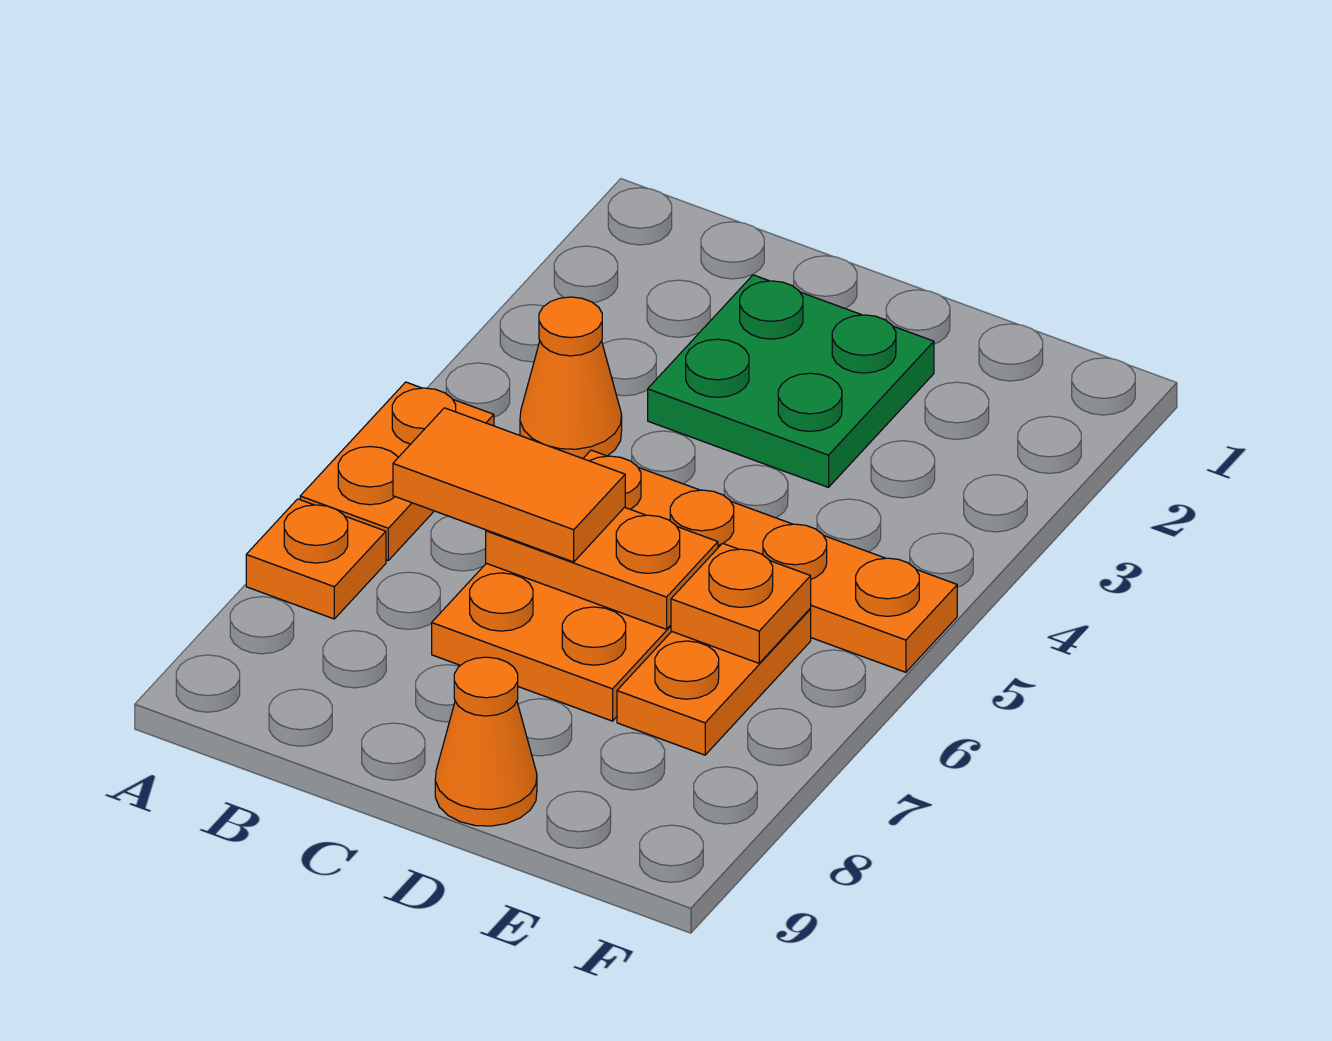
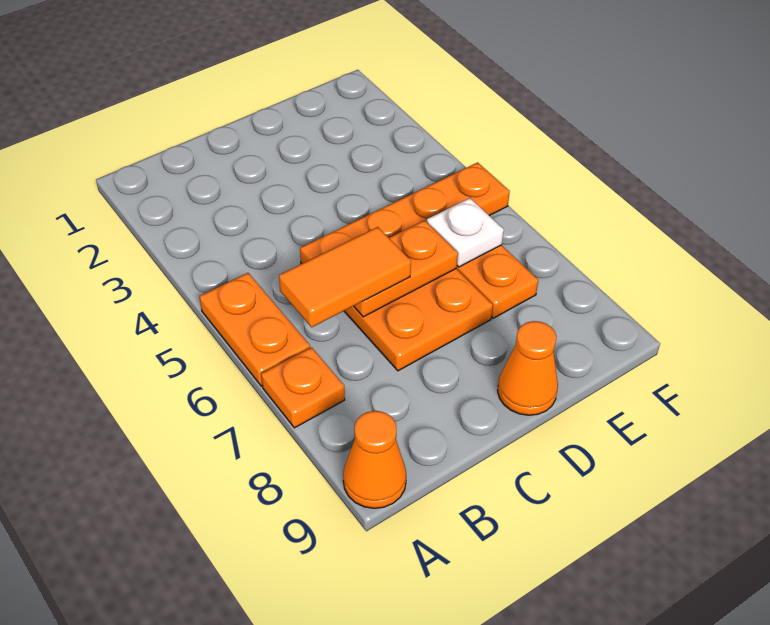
orange 1x1 cone [520,297,622,459] -> orange 1x1 cone moved to [343,411,406,508]
green 2x2 plate [648,275,934,487] -> none
orange 1x1 plate [671,543,811,663] -> white 1x1 plate [427,198,504,267]

